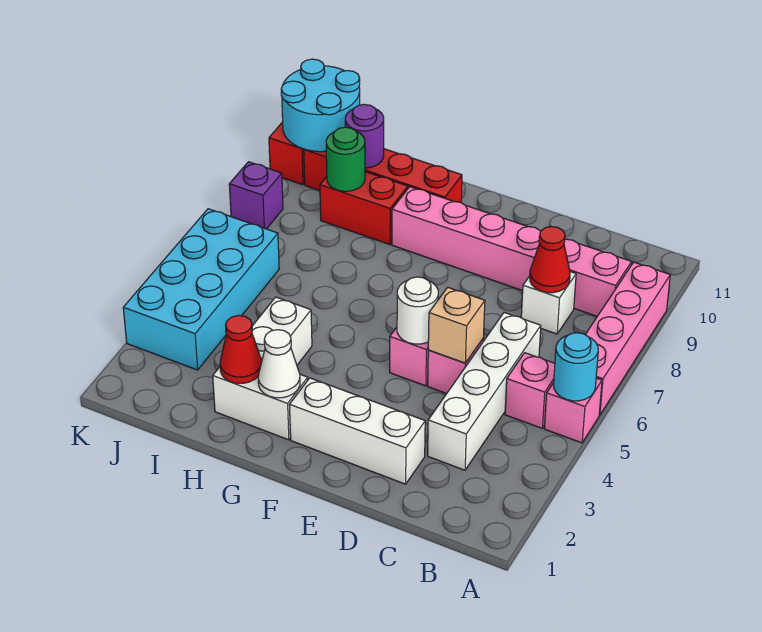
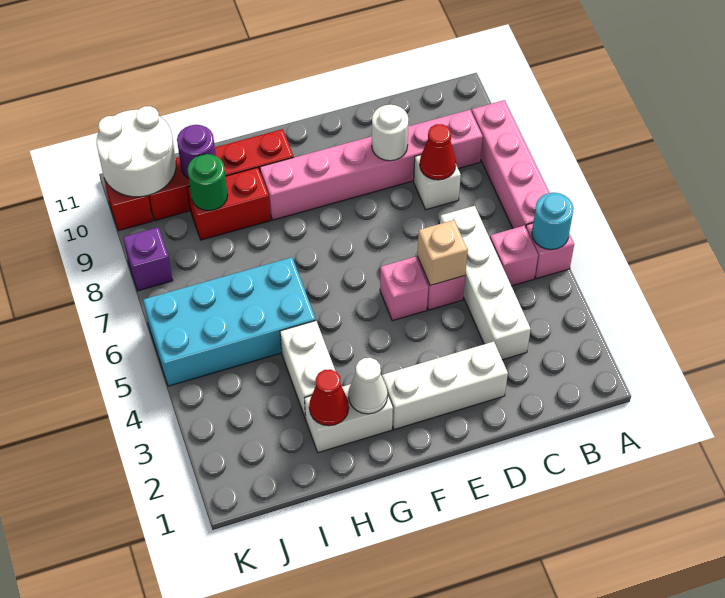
white 1x1 round brick [397,277,438,344] -> white 1x1 round brick moved to [372,105,408,161]
cyan 2x4 brick [123,209,279,370] -> cyan 2x4 brick turned to [143,257,316,386]
cyan 2x2 round brick [281,59,360,152] -> white 2x2 round brick [97,106,176,197]

